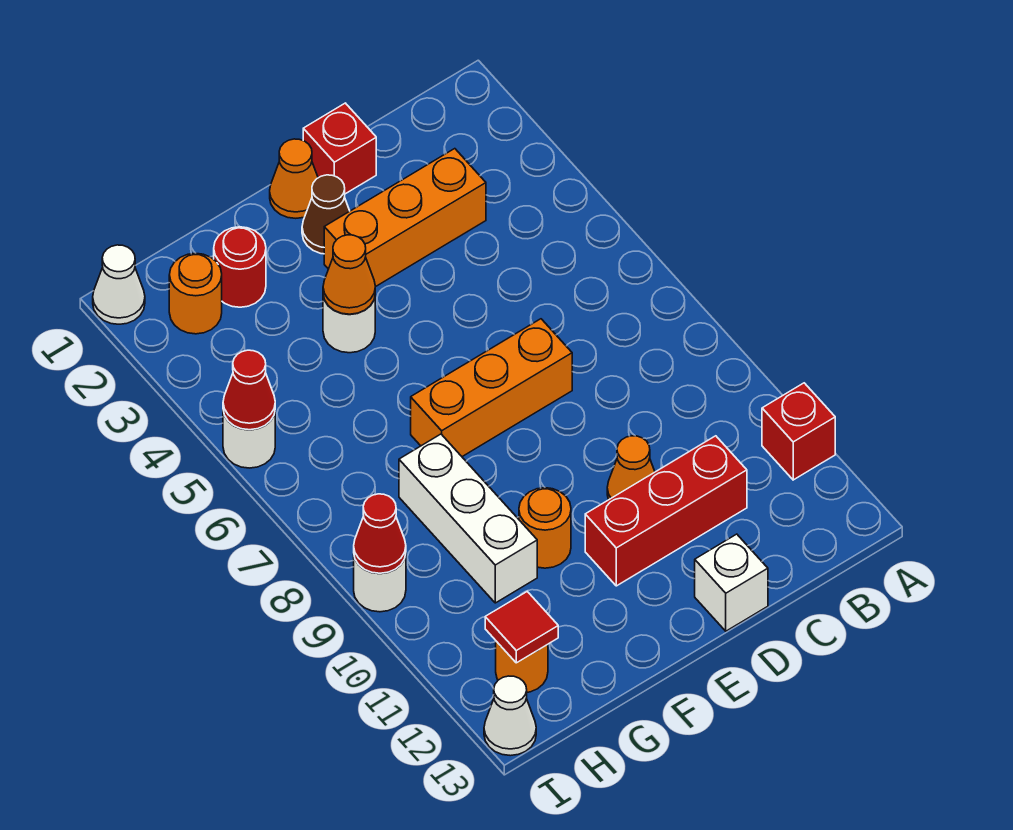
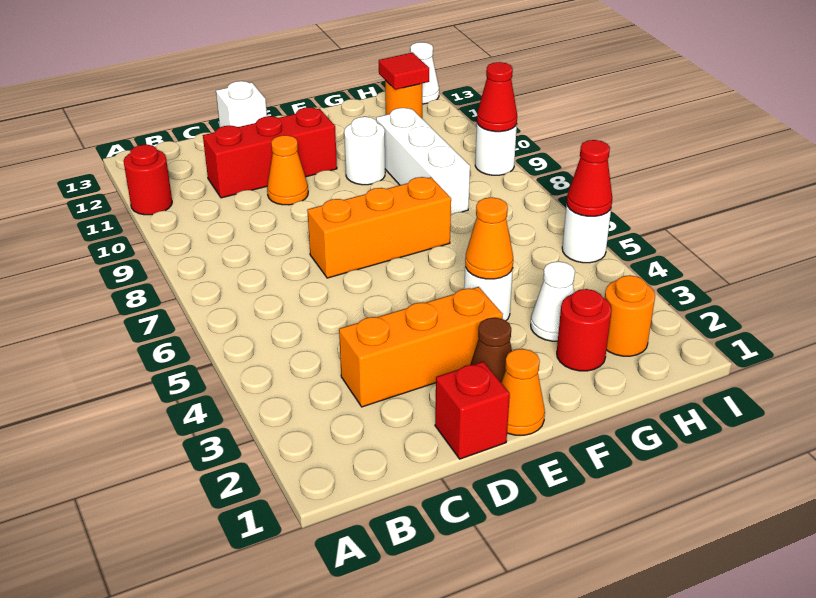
red 1x1 brick [762,383,835,480] -> red 1x1 round brick [124,145,172,215]
orange 1x1 round brick [519,488,571,568] -> white 1x1 round brick [344,117,385,185]
white 1x1 cone [93,245,145,324] -> white 1x1 cone moved to [531,262,575,341]

